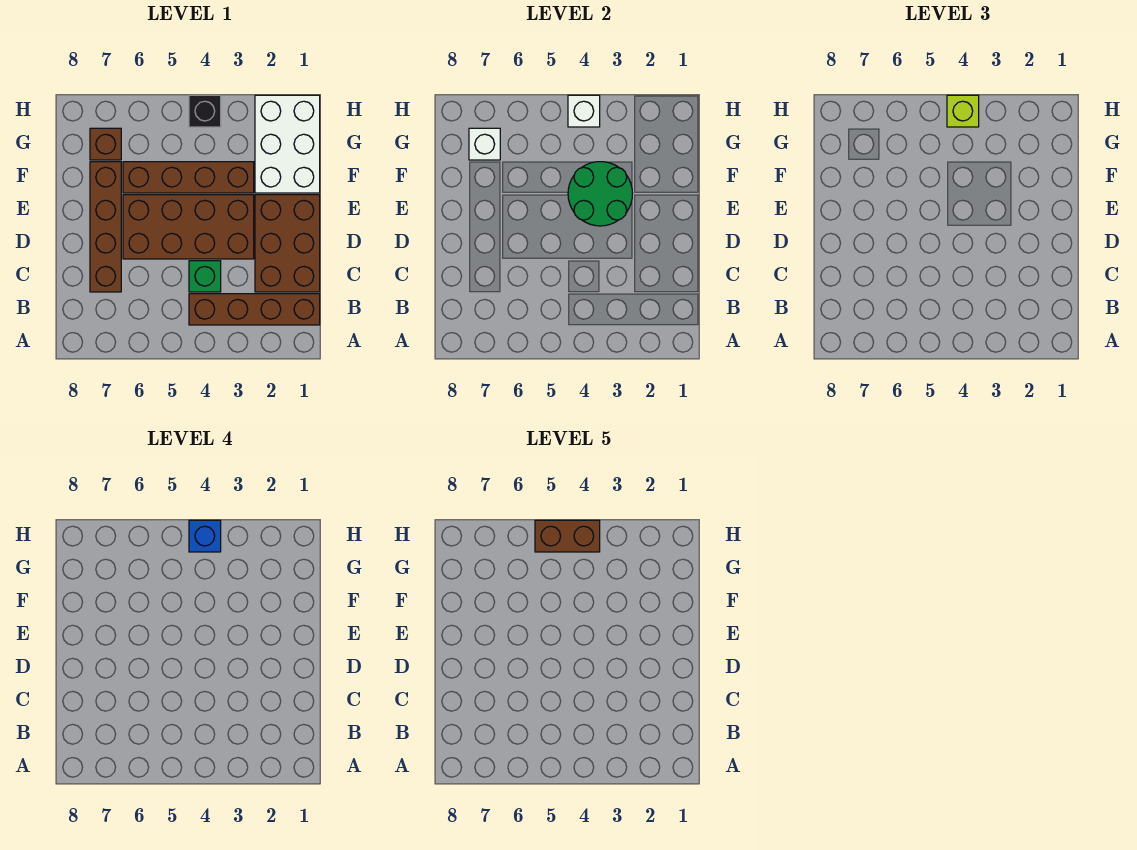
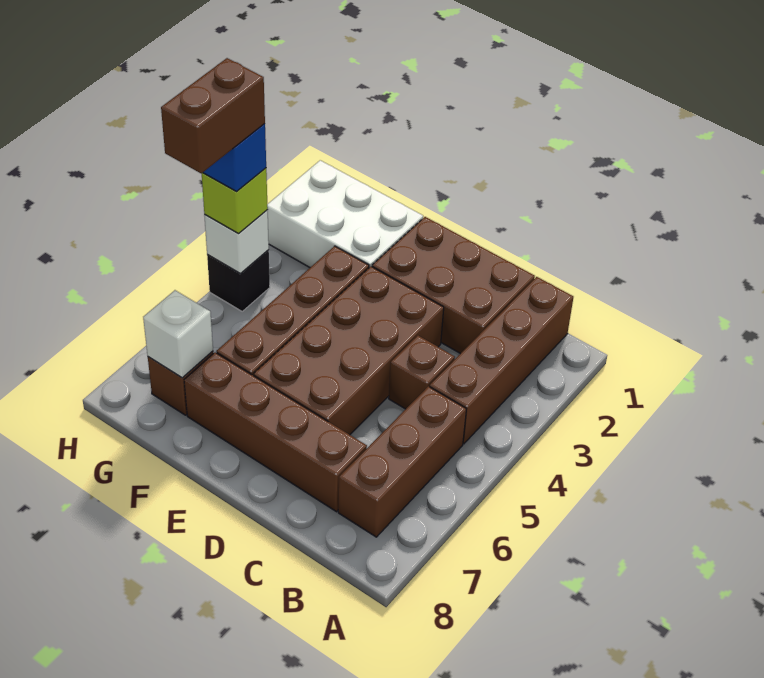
none -> brown 1x3 brick [338,386,466,537]
green 1x1 brick [189,261,221,292] -> brown 1x1 brick [389,336,455,409]
green 2x2 round brick [568,162,633,226] -> none

